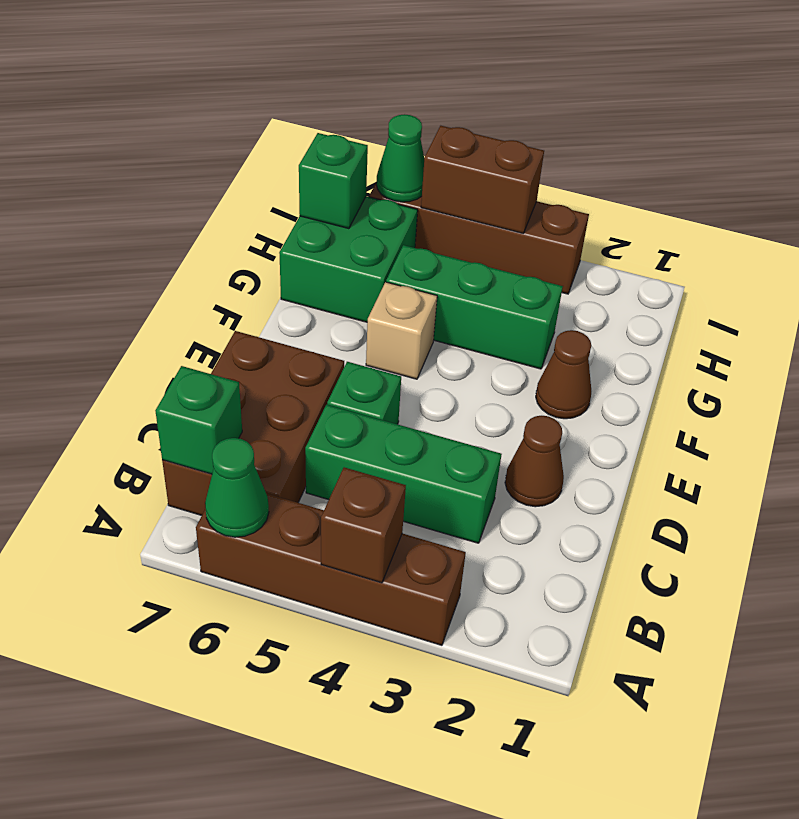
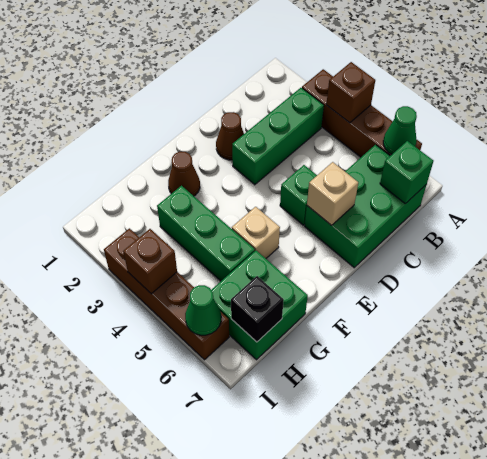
brown 2x3 brick [162,331,344,515] -> green 2x3 brick [305,145,427,268]
green 1x3 brick [305,405,502,543] -> green 1x3 brick turned to [232,88,324,185]
none -> tan 1x1 brick [307,162,358,225]
green 1x1 brick [299,133,368,229] -> black 1x1 brick [231,276,284,342]
brown 1x2 brick [421,126,544,233] -> brown 1x1 brick [123,229,177,294]

